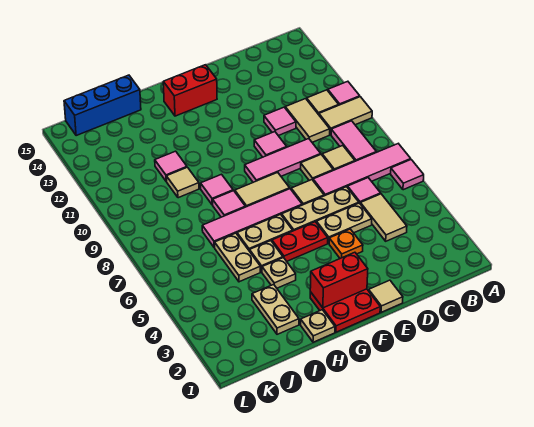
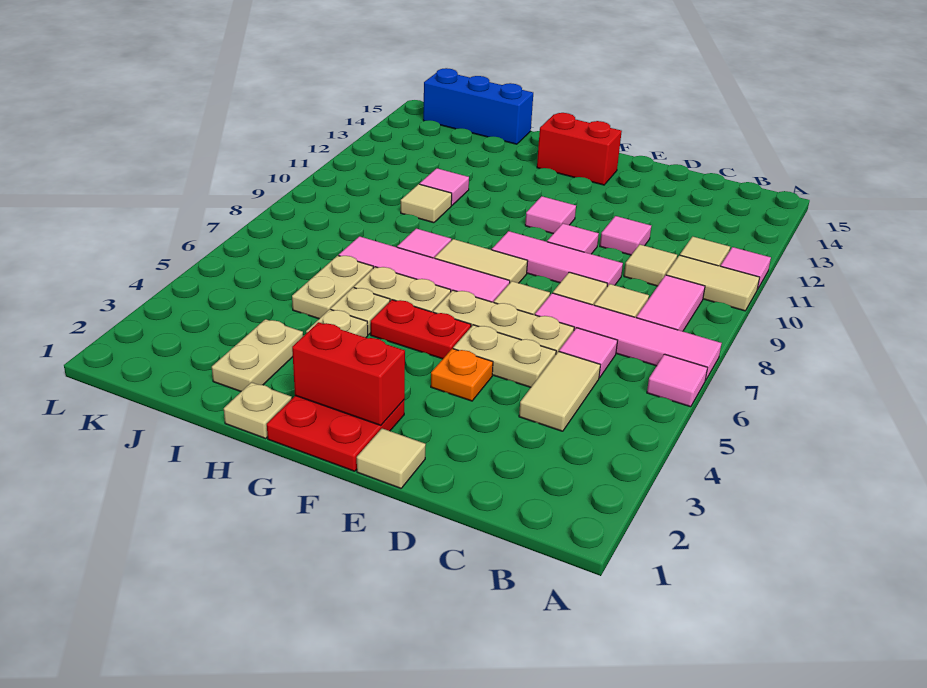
tan 1x2 tile [285,99,330,142] -> tan 1x1 tile [624,244,677,286]
pink 1x1 tile [201,174,233,205] -> pink 1x1 tile moved to [525,196,576,234]

